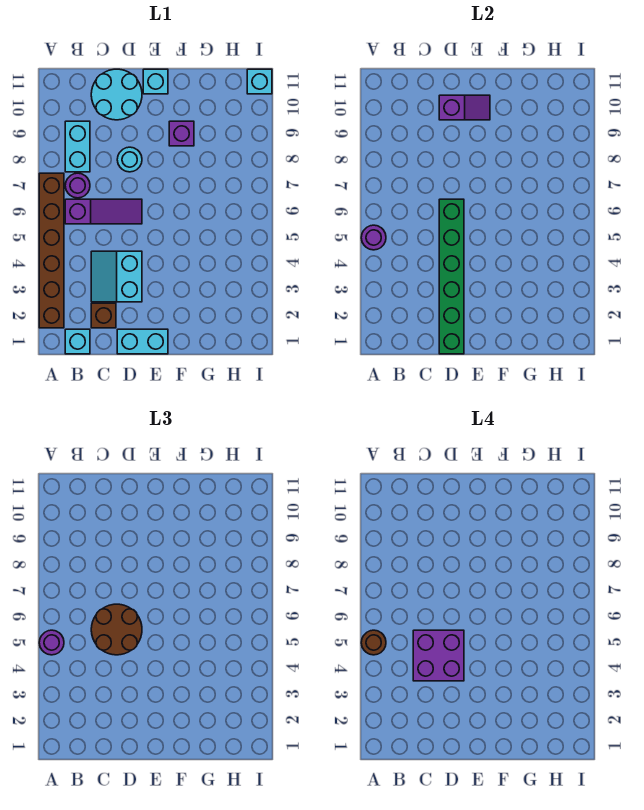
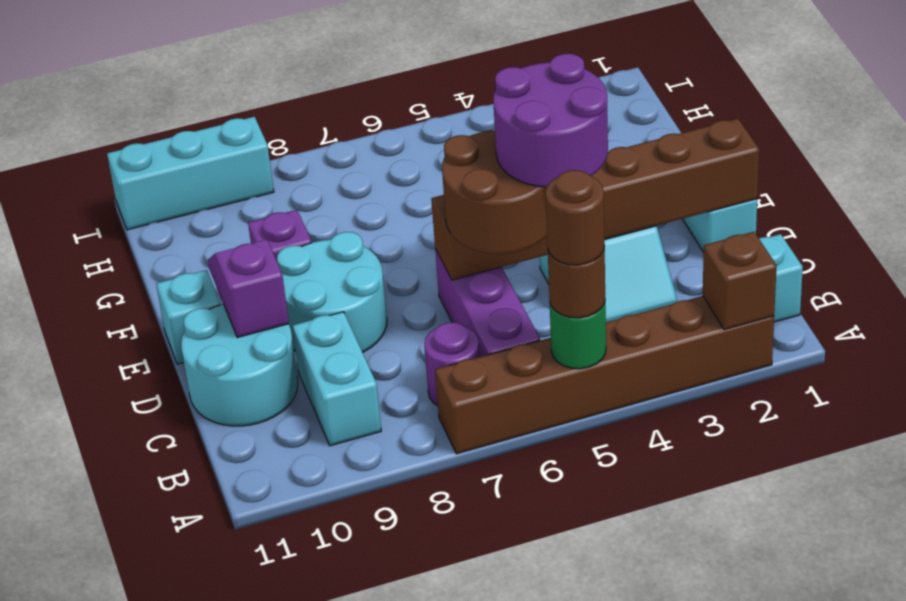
purple 1x1 round brick [361,225,386,250] -> green 1x1 round brick [550,304,606,369]
purple 1x1 round brick [39,630,64,655] -> brown 1x1 round brick [548,246,605,318]
purple 1x3 slope [65,199,142,224] -> purple 1x3 brick [435,249,540,357]
cyan 1x2 brick [65,121,90,172] -> cyan 1x2 brick turned to [293,312,381,446]
brown 1x1 brick [91,303,116,328] -> brown 1x1 brick moved to [703,232,777,330]
purple 2x2 brick [413,630,464,681] -> purple 2x2 round brick [493,54,608,187]
green 1x6 brick [439,199,464,354] -> brown 1x6 brick [431,119,759,280]
cyan 1x1 round brick [117,147,142,172] -> cyan 2x2 round brick [277,232,387,352]
cyan 1x1 brick [247,69,272,94] -> cyan 1x3 brick [107,117,274,230]

